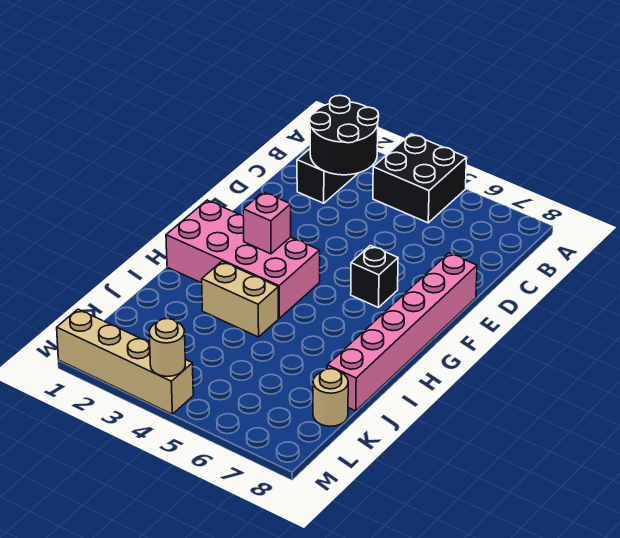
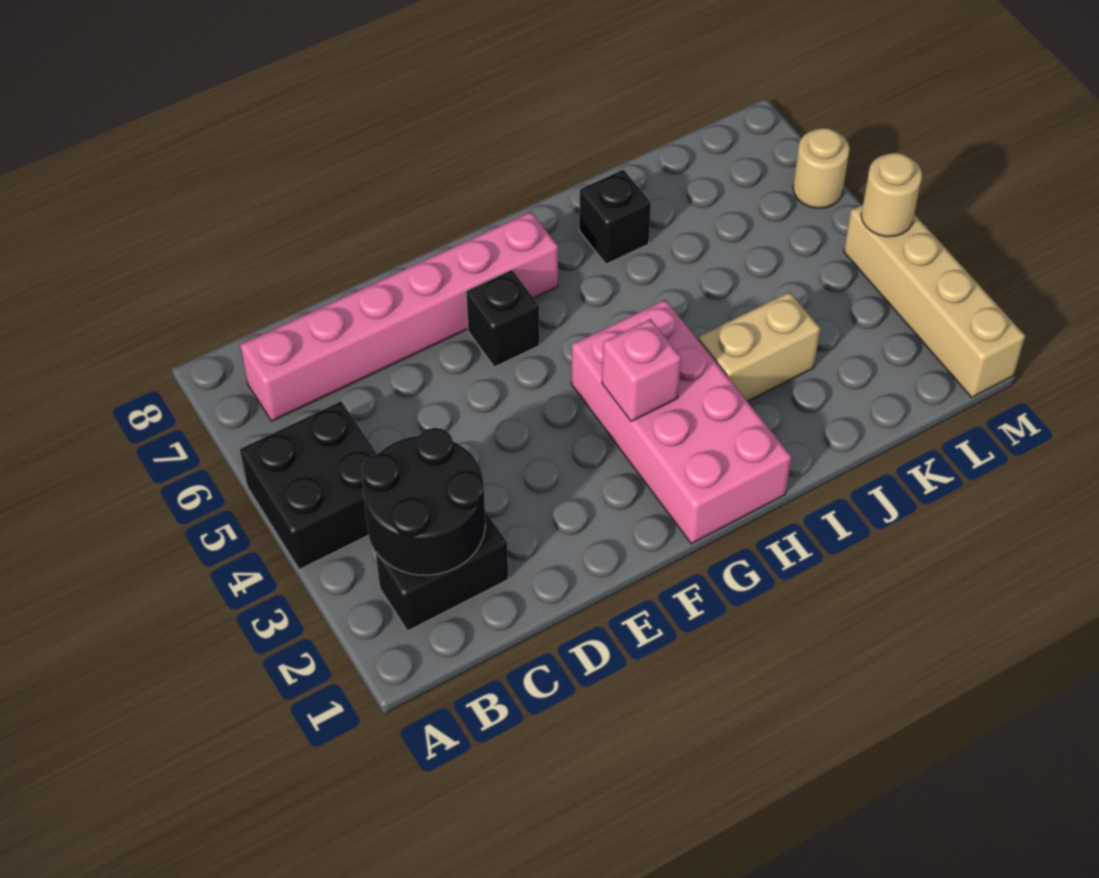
pink 1x6 brick [327,253,477,411] -> pink 1x6 brick moved to [240,212,558,421]
tan 1x2 brick [202,262,278,337] -> tan 1x2 brick turned to [698,292,820,402]
none -> black 1x1 brick [579,170,651,264]
tan 1x1 round brick [313,369,348,426] -> tan 1x1 round brick moved to [793,128,850,208]

